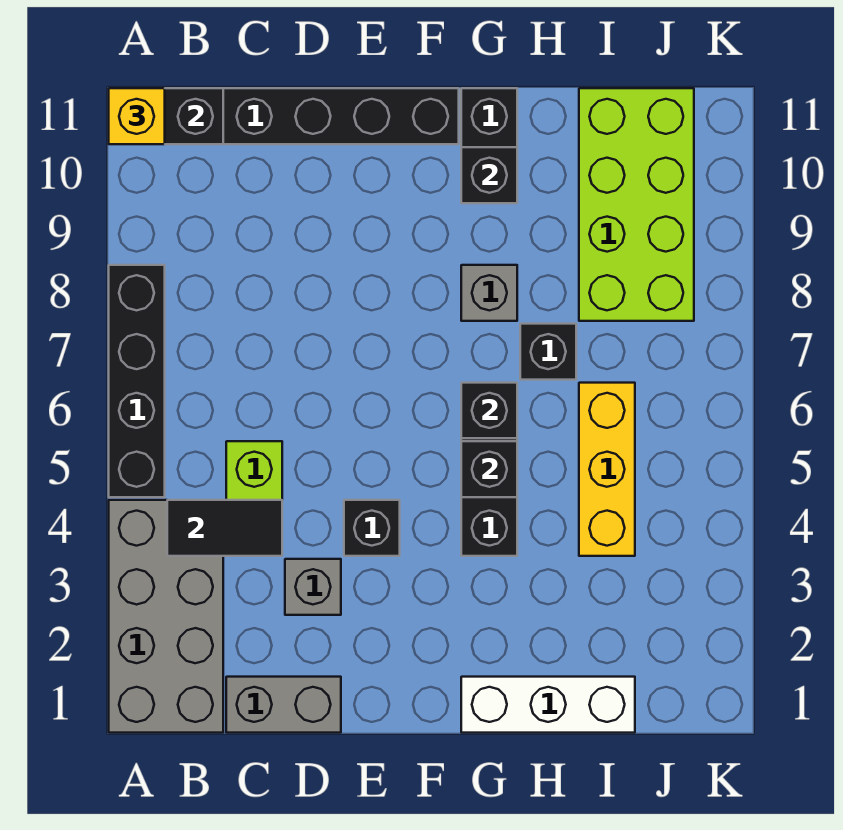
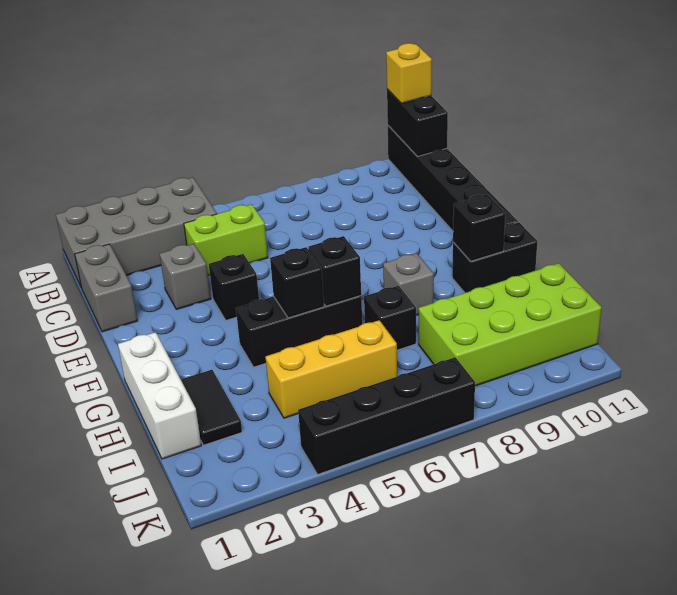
black 1x4 brick [109,265,165,497] -> black 1x4 brick moved to [298,357,475,474]
black 1x2 tile [167,500,282,556] -> black 1x2 tile moved to [181,370,242,445]

